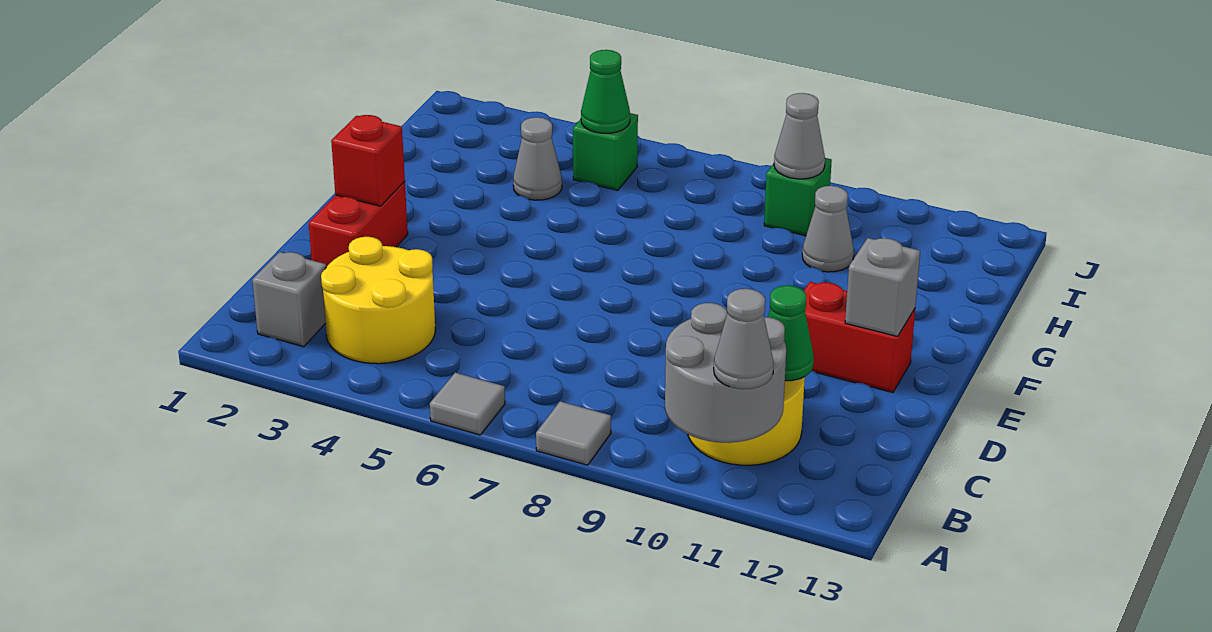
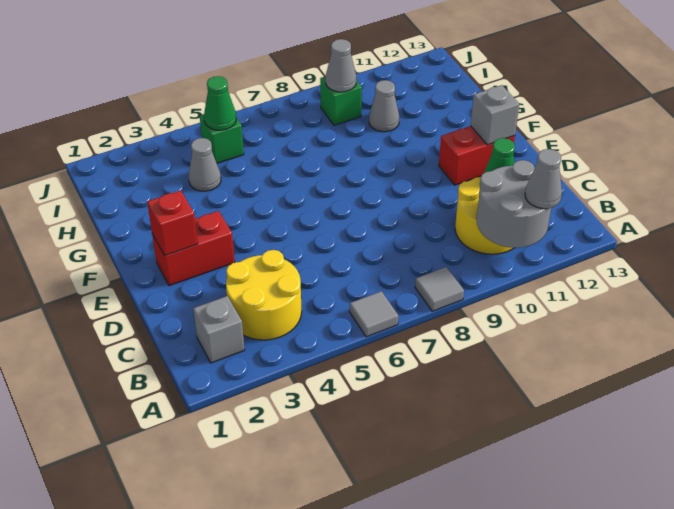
red 1x2 brick [309,182,408,267] -> red 1x2 brick turned to [152,211,235,286]

